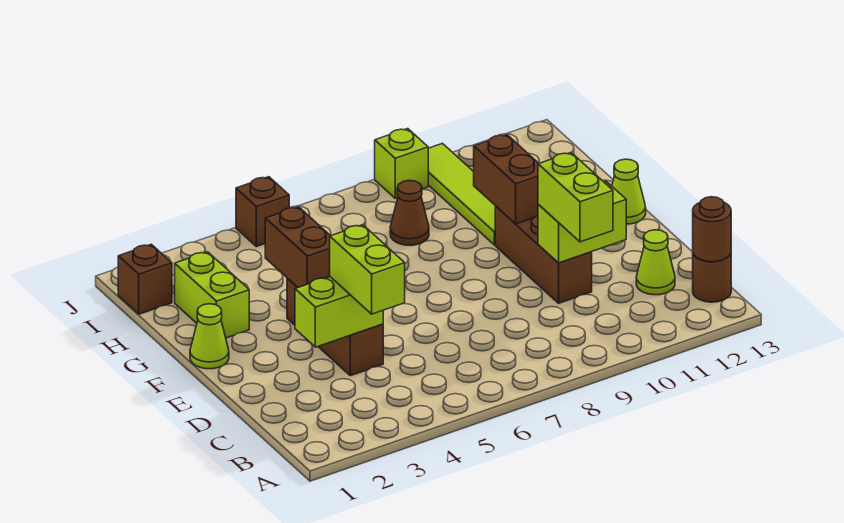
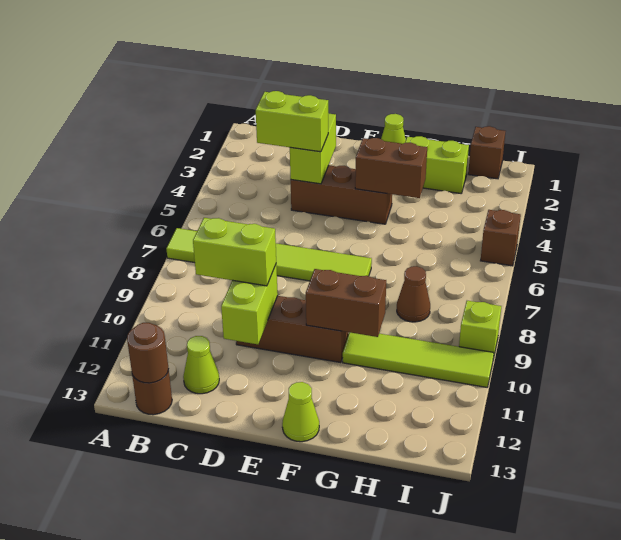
none -> lime 1x6 tile [166,228,372,281]

